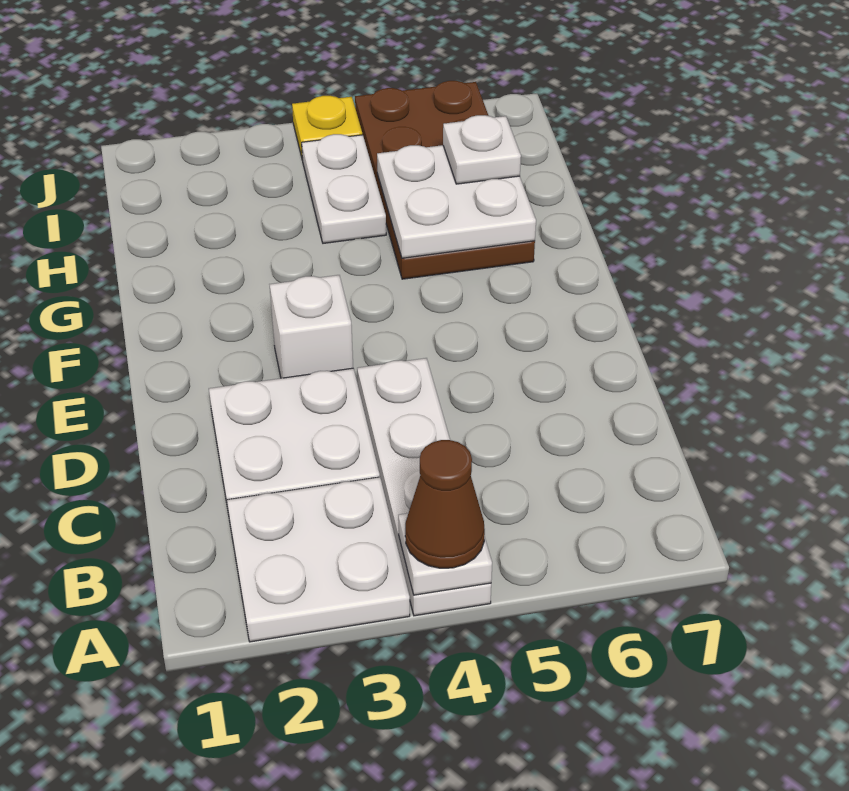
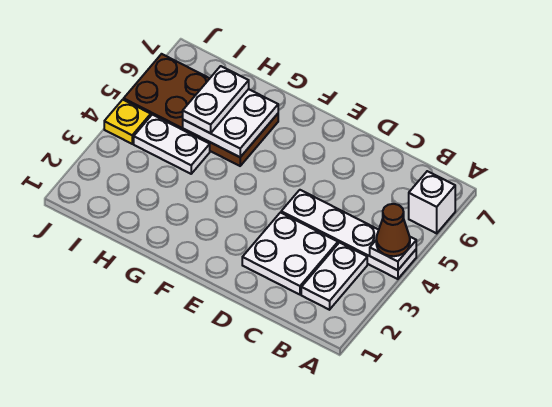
white 2x2 plate [227,477,410,642] -> white 1x2 plate [301,243,367,310]
white 1x1 brick [269,275,353,378] -> white 1x1 brick moved to [409,171,455,233]
white 1x1 plate [443,115,521,184] -> white 1x2 plate [183,66,249,133]

